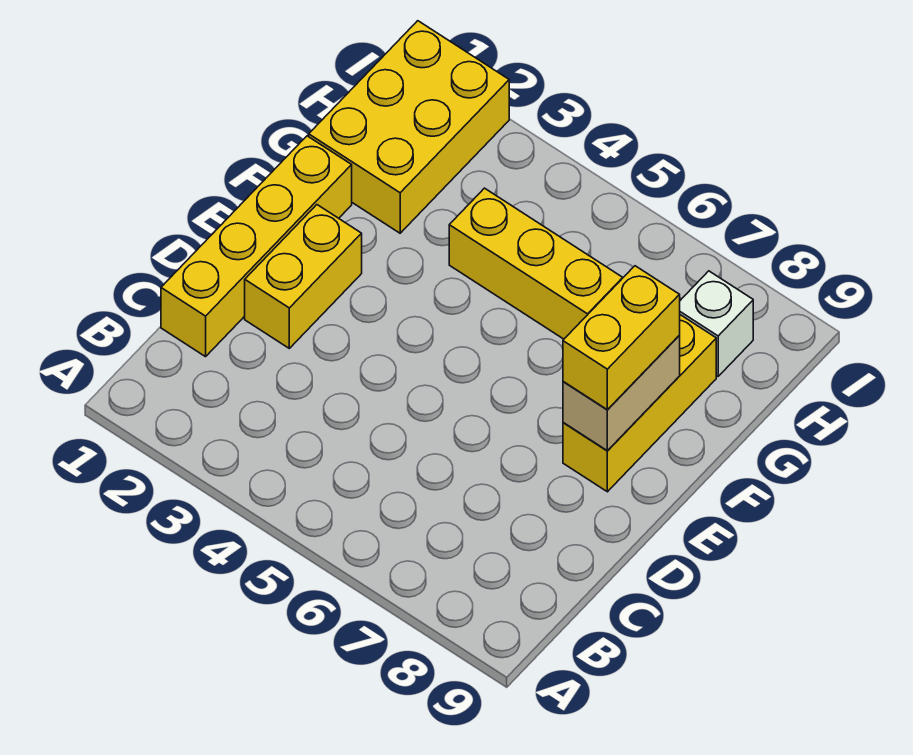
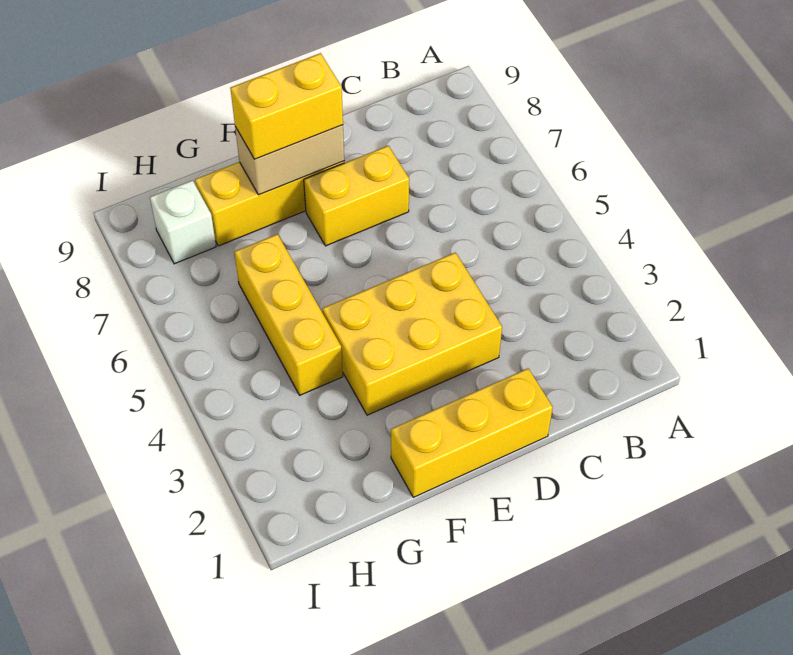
yellow 1x4 brick [161,136,352,357] -> yellow 1x3 brick [391,369,553,497]
yellow 1x2 brick [245,205,362,348] -> yellow 1x2 brick moved to [304,146,409,246]
yellow 2x3 brick [309,21,509,233] -> yellow 2x3 brick moved to [323,253,502,415]

